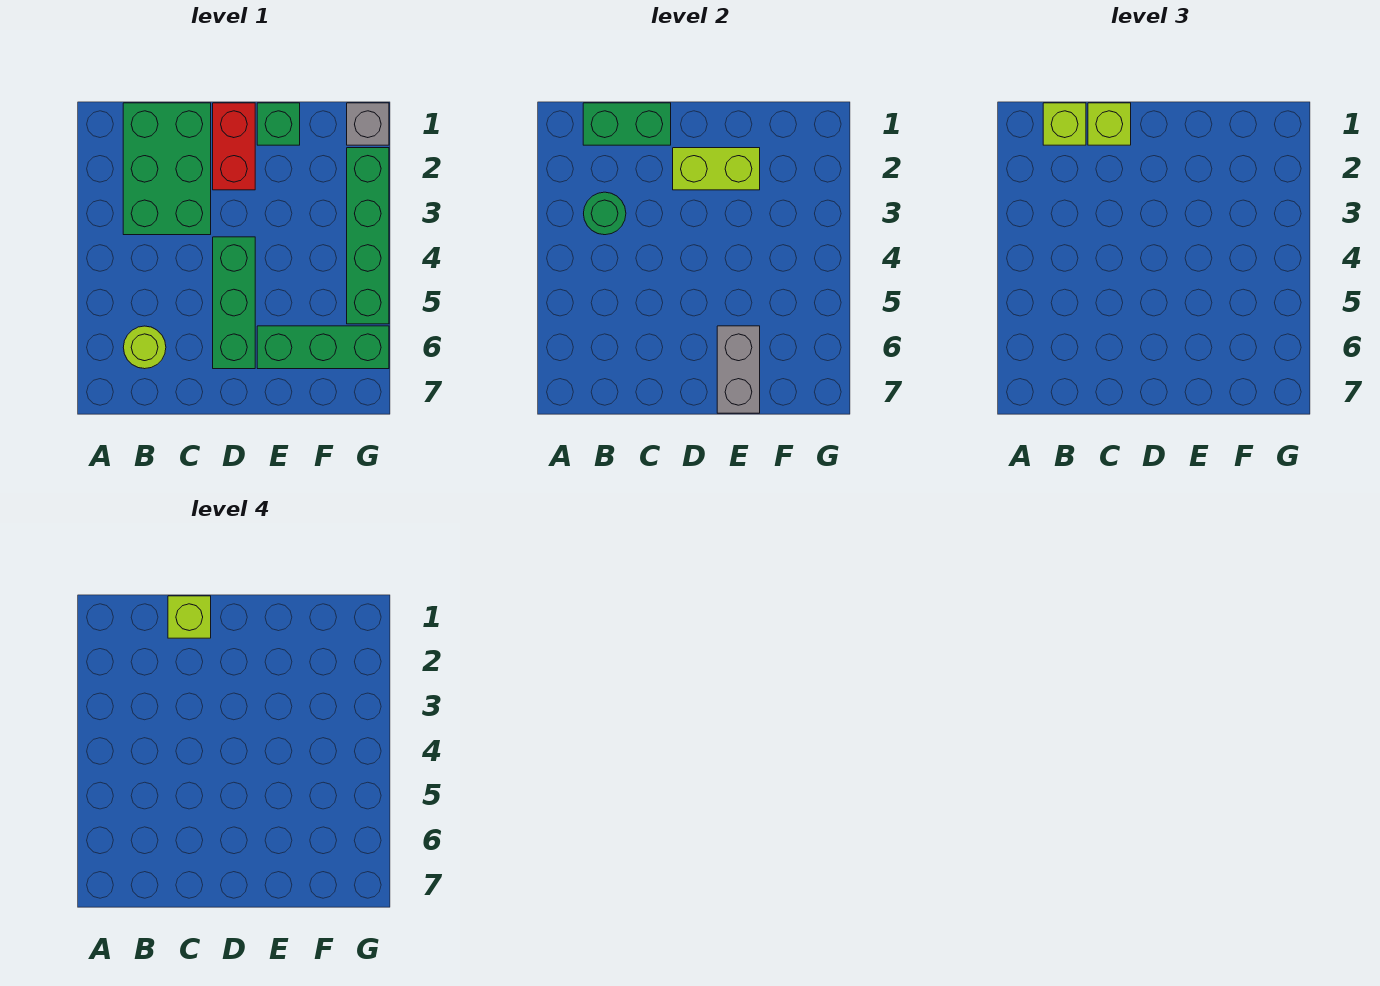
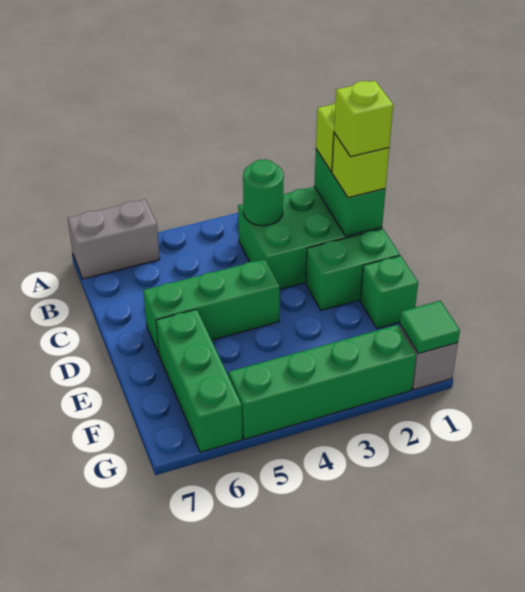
lime 1x1 round brick [123,326,166,369] -> none
red 1x2 brick [213,103,255,190] -> green 1x2 brick [306,229,400,310]
lime 1x2 brick [673,148,760,190] -> none
grey 1x2 brick [717,326,760,413] -> grey 1x2 brick moved to [68,200,160,279]
none -> green 1x1 tile [400,301,460,354]

